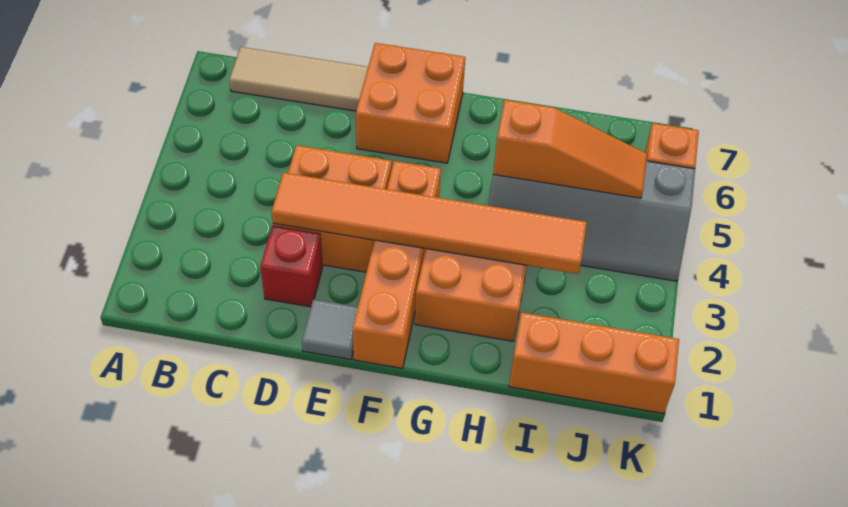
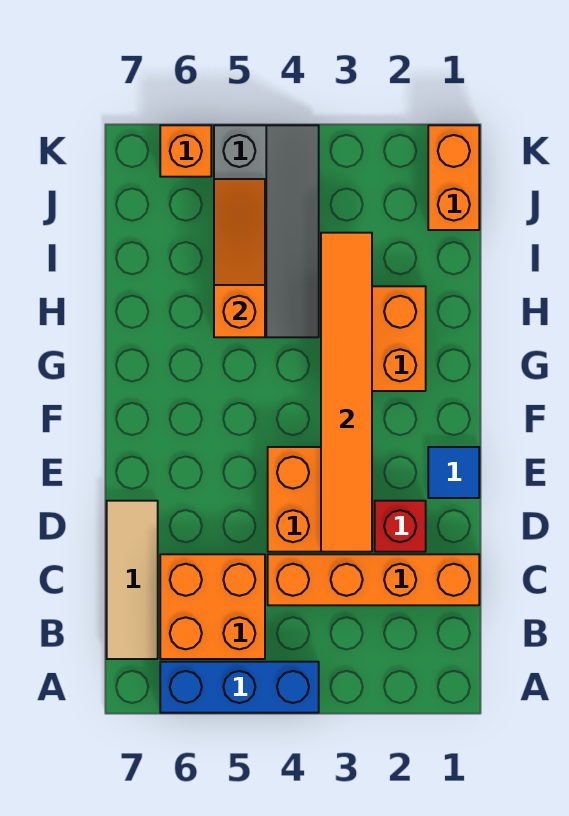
none -> blue 1x3 brick [160,662,319,713]
grey 1x1 tile [302,299,358,360] -> blue 1x1 tile [428,447,479,498]
orange 2x2 brick [356,43,465,163] -> orange 2x2 brick moved to [160,554,265,659]
orange 1x4 brick [353,161,441,368] -> orange 1x4 brick moved to [268,554,479,605]
orange 1x3 brick [509,312,679,414] -> orange 1x2 brick [428,125,479,230]

